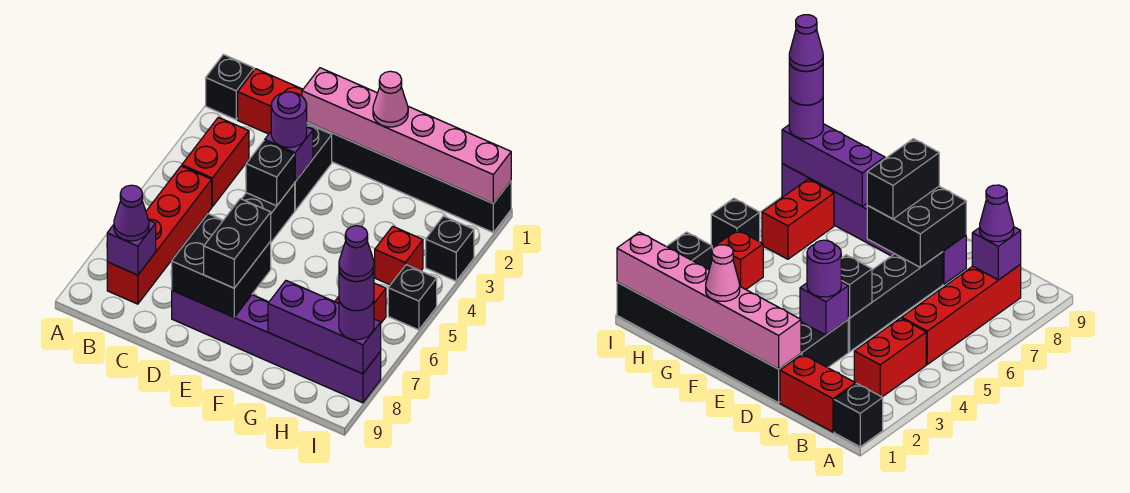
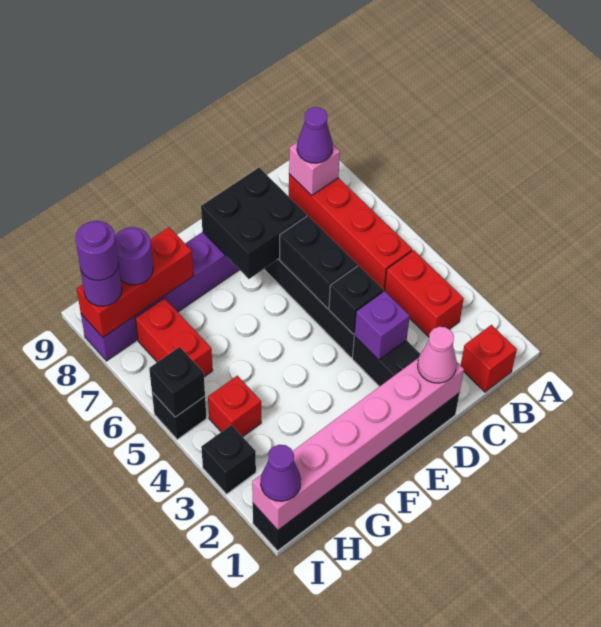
black 1x1 brick [206,55,254,120] -> black 1x1 brick moved to [149,347,205,417]
red 1x2 brick [238,69,303,134] -> red 1x1 brick [461,325,517,392]
purple 1x1 brick [107,220,156,275] -> pink 1x1 brick [289,143,340,195]
purple 1x1 round brick [271,92,307,148] -> purple 1x1 round brick moved to [115,227,153,285]
black 1x2 brick [204,199,271,288] -> black 1x2 brick moved to [280,216,357,309]
pink 1x1 cone [373,71,408,127] -> pink 1x1 cone moved to [418,327,457,383]
purple 1x3 brick [268,281,381,374] -> red 1x3 brick [77,227,194,337]
purple 1x1 cone [339,226,374,281] -> purple 1x1 cone moved to [261,445,301,501]

